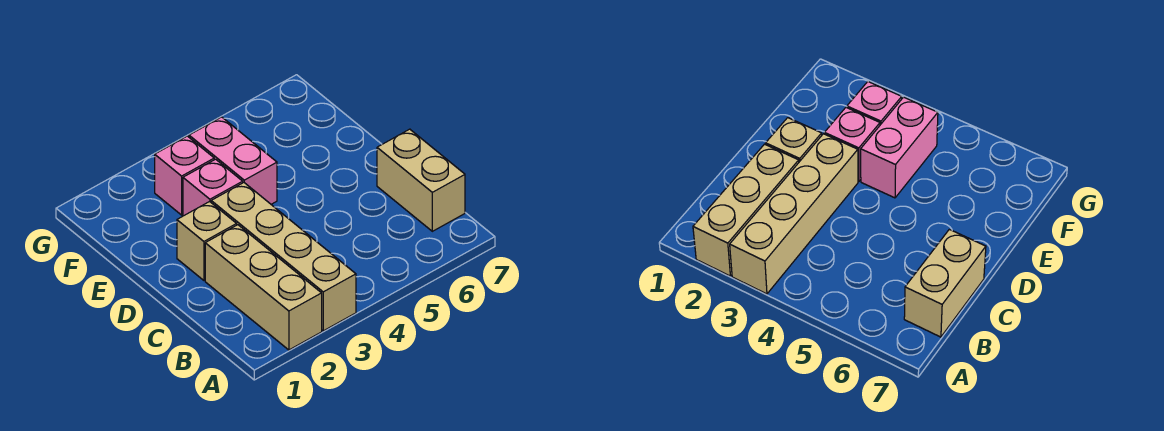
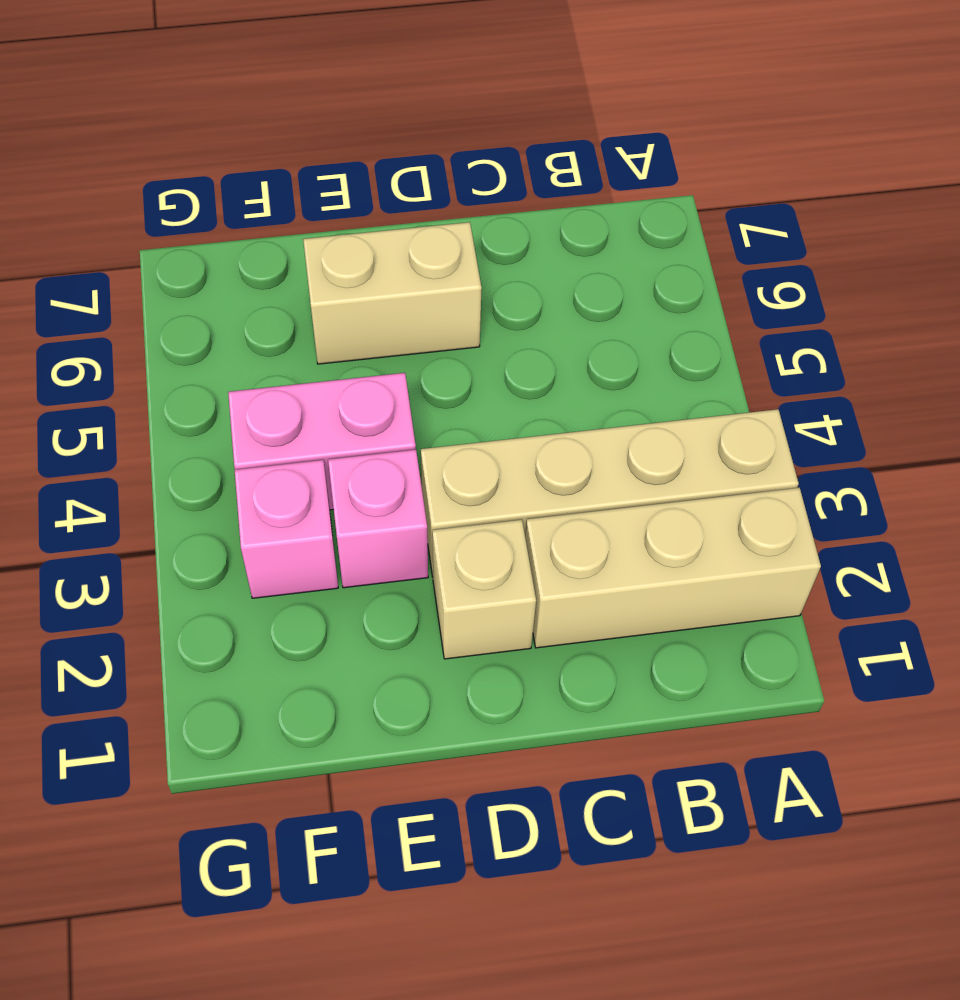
tan 1x2 brick [377,129,465,231] -> tan 1x2 brick moved to [303,222,482,364]

